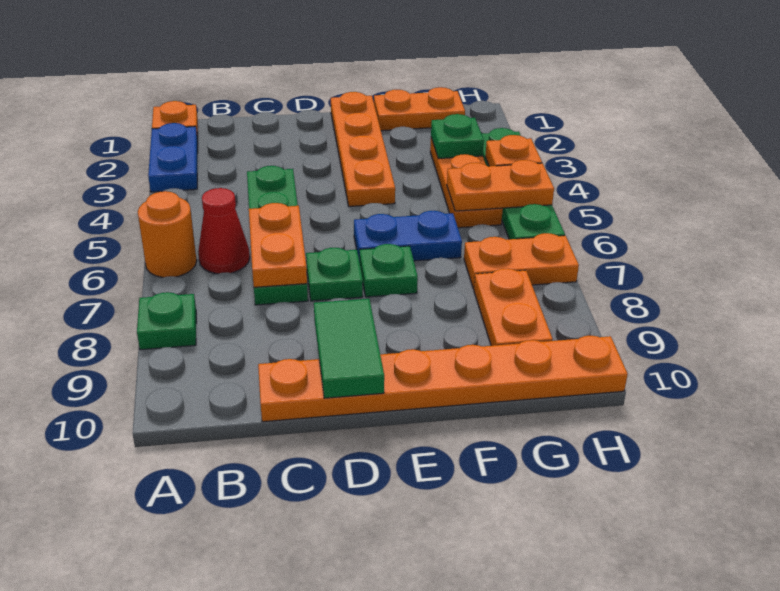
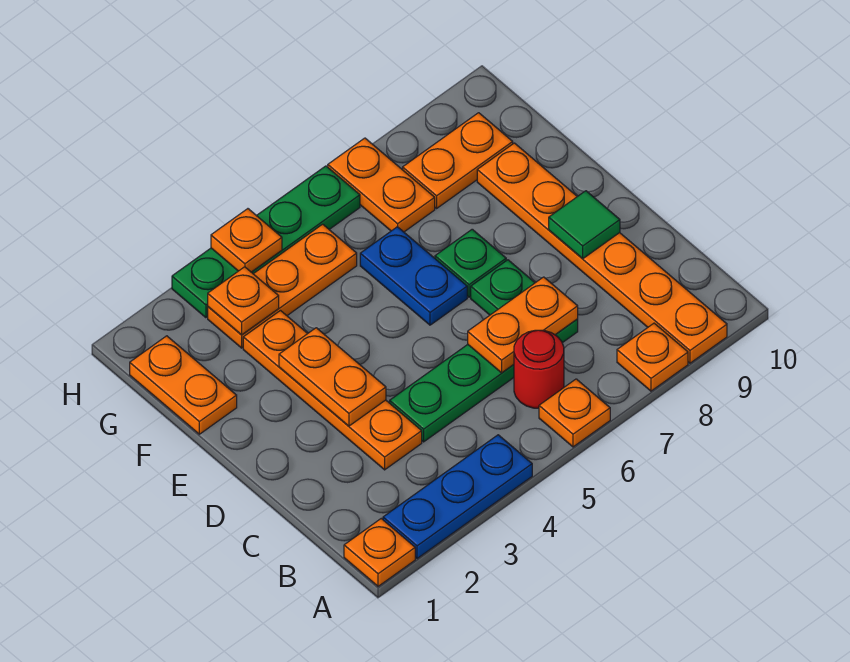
blue 1x2 plate [148,123,198,192] -> blue 1x3 plate [383,435,532,559]
orange 1x1 round brick [138,191,197,277] -> orange 1x1 plate [539,379,610,447]
green 1x1 plate [137,292,196,350] -> orange 1x1 plate [617,323,688,391]
red 1x1 cone [198,188,250,274] -> red 1x1 round brick [514,330,564,408]
orange 1x6 plate [258,336,628,422] -> orange 1x6 plate moved to [477,143,727,363]
green 1x2 tile [314,299,384,398] -> green 1x1 tile [549,191,620,259]
orange 1x4 plate [331,92,395,207] -> orange 1x4 plate turned to [243,311,422,470]
green 1x1 plate [431,114,484,159] -> orange 1x1 plate [208,267,279,335]
orange 1x2 plate [447,160,554,211] -> orange 1x2 plate moved to [279,328,386,426]

